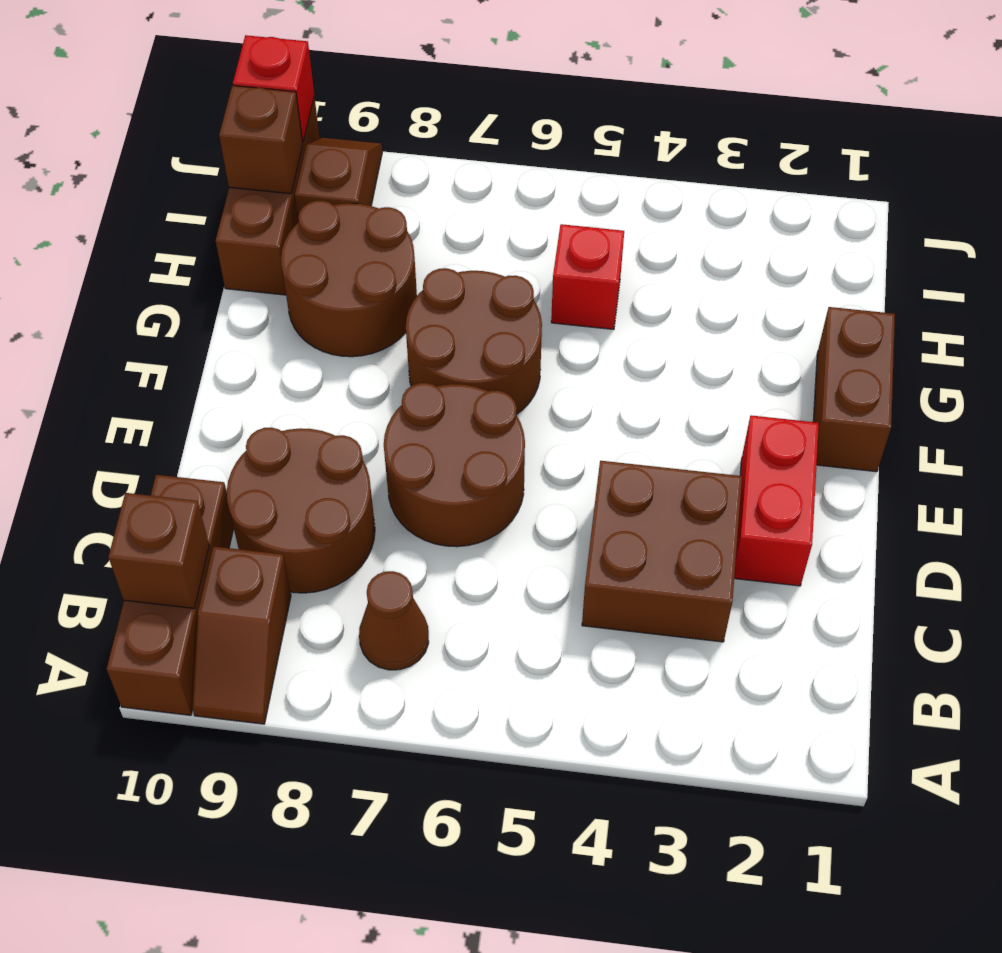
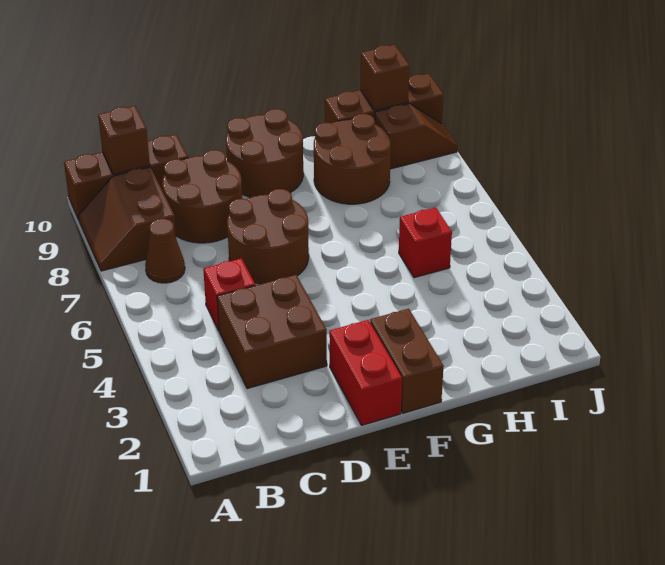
brown 1x2 slope [193,546,291,724] -> brown 2x2 slope [78,167,176,271]
red 1x2 brick [734,415,819,586] -> red 1x2 brick turned to [329,320,402,425]
brown 1x2 brick [813,307,895,472] -> brown 1x2 brick turned to [370,309,444,413]
brown 2x2 round brick [406,268,542,415] -> brown 2x2 round brick moved to [226,109,303,197]
red 1x1 brick [233,35,314,142] -> red 1x1 brick moved to [203,258,255,330]

